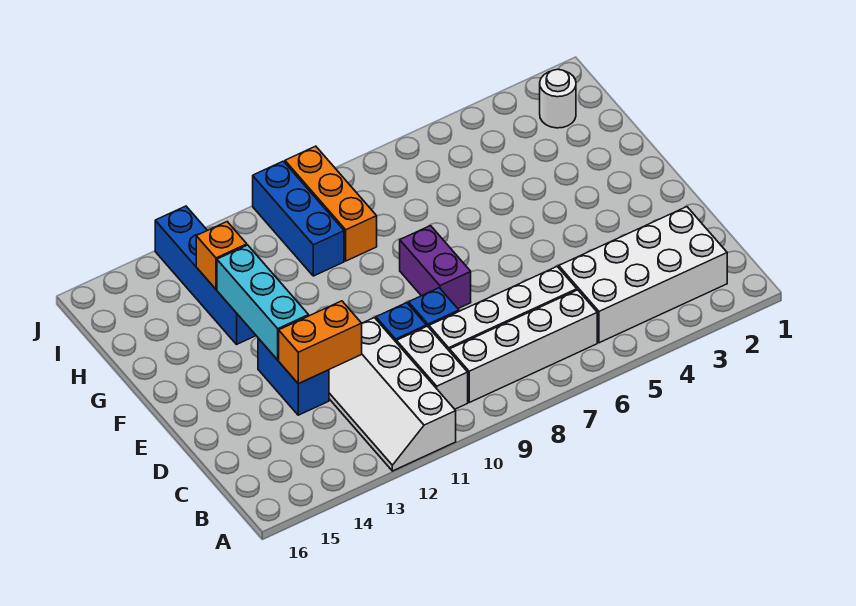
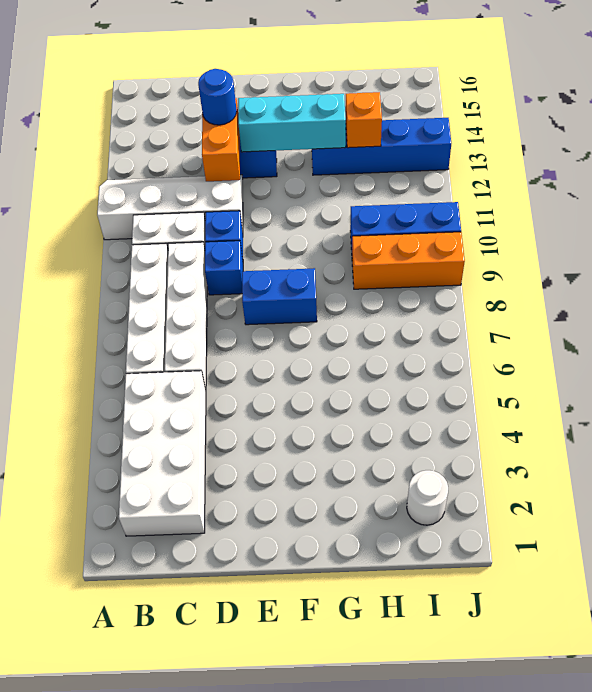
none -> blue 1x1 round brick [198,69,237,125]
purple 1x2 brick [400,226,471,309] -> blue 1x2 brick [242,268,317,325]

